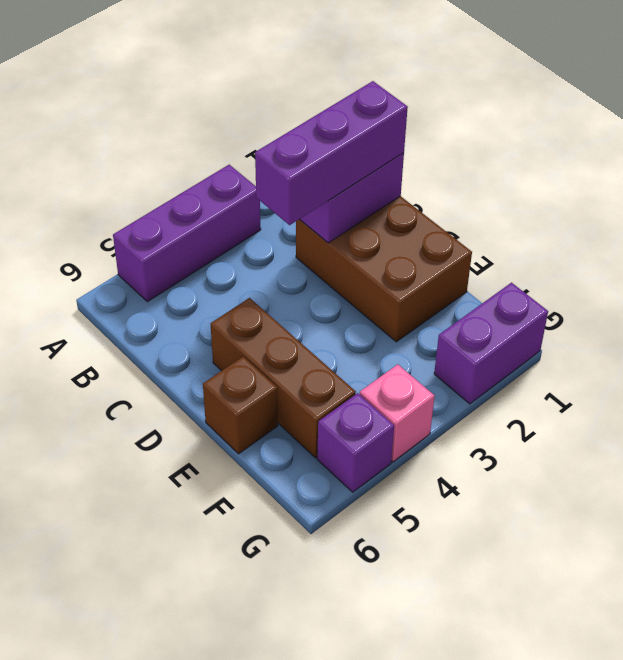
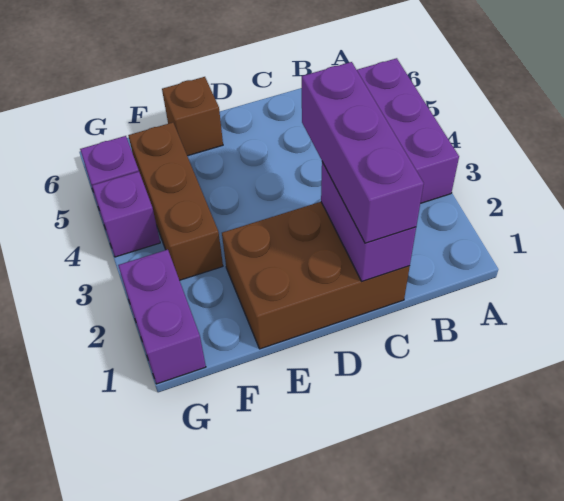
brown 1x3 brick [211,298,356,458] -> brown 1x3 brick turned to [128,122,223,280]
pink 1x1 brick [359,364,435,462] -> purple 1x1 brick [92,172,160,257]

